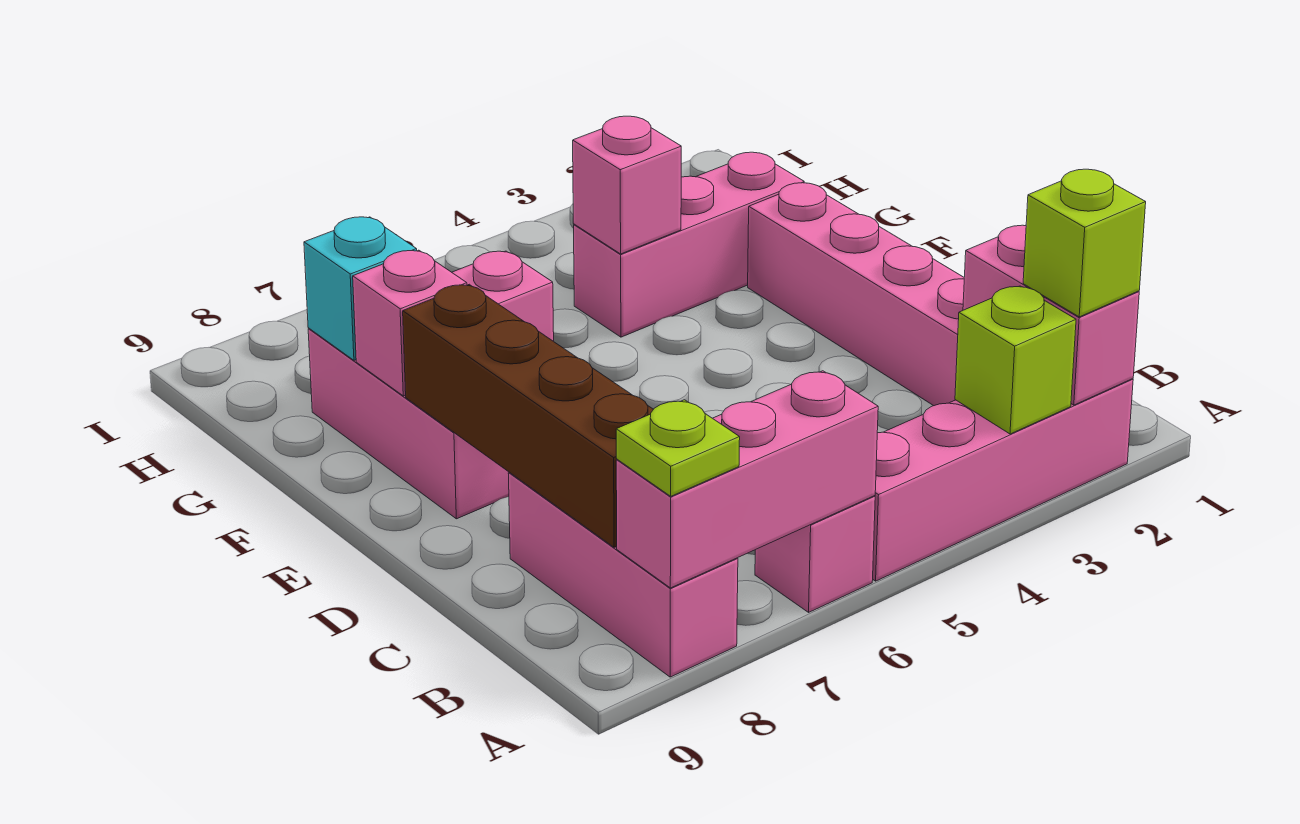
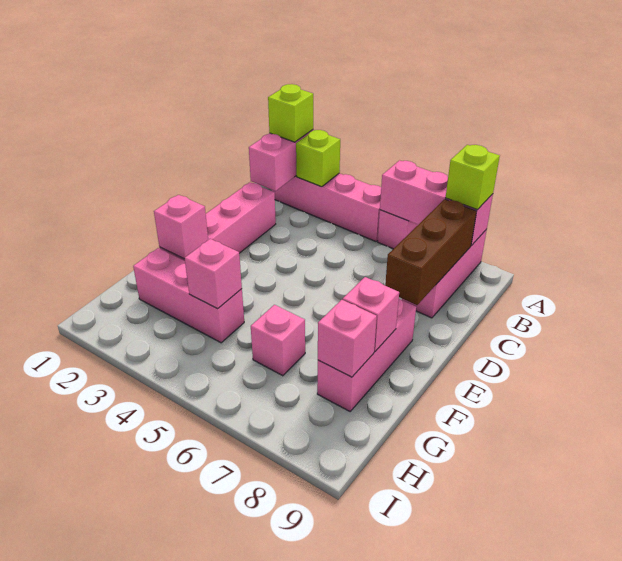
lime 1x1 plate [616,400,740,496] -> lime 1x1 brick [446,145,500,209]
brown 1x4 brick [403,284,653,547] -> brown 1x3 brick [385,199,476,305]
none -> pink 1x1 brick [154,195,208,259]
cyan 1x1 brick [304,217,417,360] -> pink 1x1 brick [318,300,377,377]

